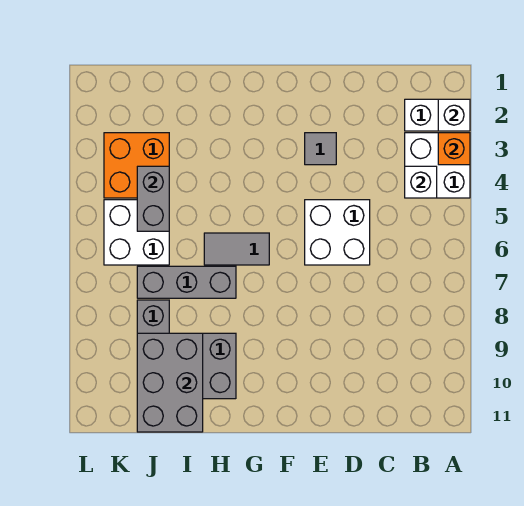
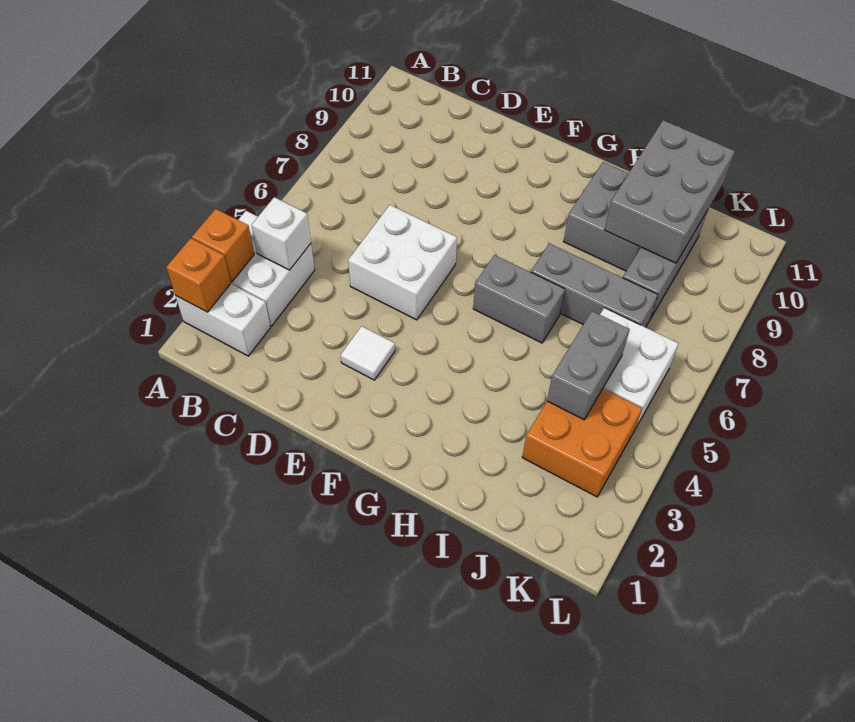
white 1x1 brick [438,99,470,131] -> orange 1x1 brick [166,238,231,312]
grey 1x1 tile [305,133,336,165] -> white 1x1 tile [340,326,395,380]
grey 1x2 tile [204,233,269,265] -> grey 1x2 brick [473,255,565,343]

